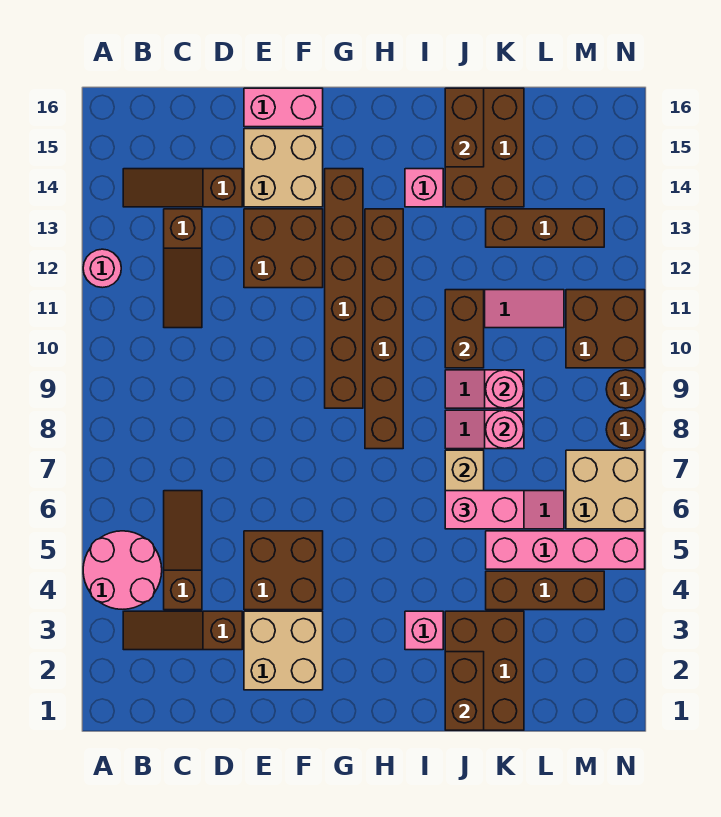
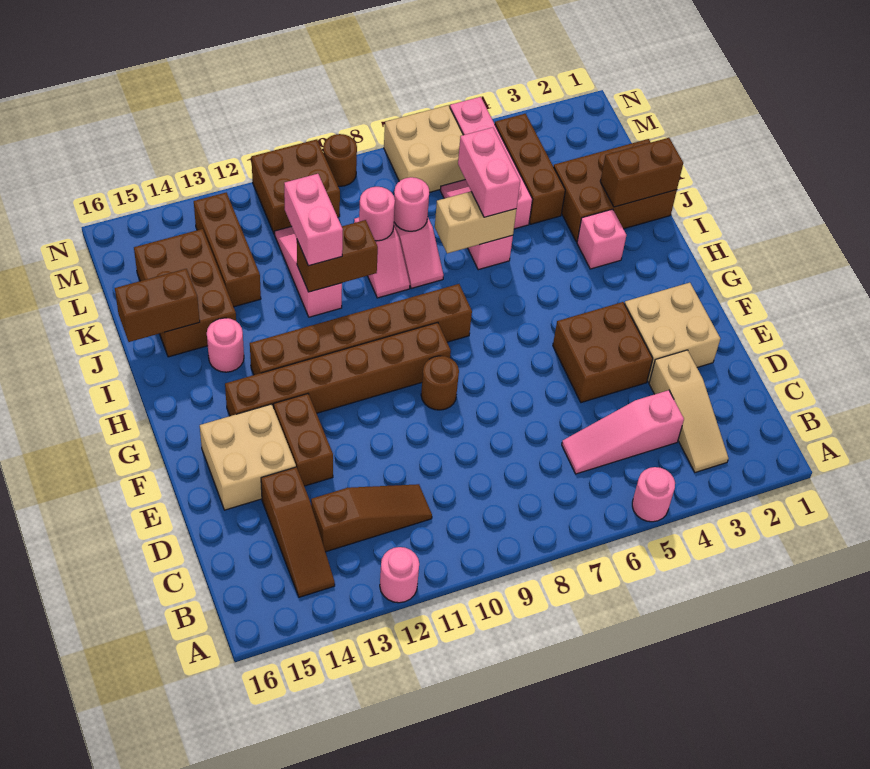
pink 2x2 round brick [83,531,162,609] -> pink 1x1 round brick [632,467,675,522]
brown 1x3 slope [123,611,242,650] -> tan 1x3 slope [649,350,728,472]
brown 1x3 slope [164,491,202,610] -> pink 1x3 slope [562,390,684,474]
brown 2x2 brick [244,209,323,288] -> brown 1x2 brick [274,394,333,486]
pink 1x2 brick [244,88,323,127] -> pink 1x2 brick moved to [284,174,343,266]
pink 1x1 brick [405,169,443,207] -> pink 1x1 round brick [207,318,244,372]
brown 2x3 brick [445,88,524,207] -> brown 2x3 brick turned to [134,229,236,357]
brown 1x1 round brick [606,410,645,448] -> brown 1x1 round brick moved to [421,356,459,410]

